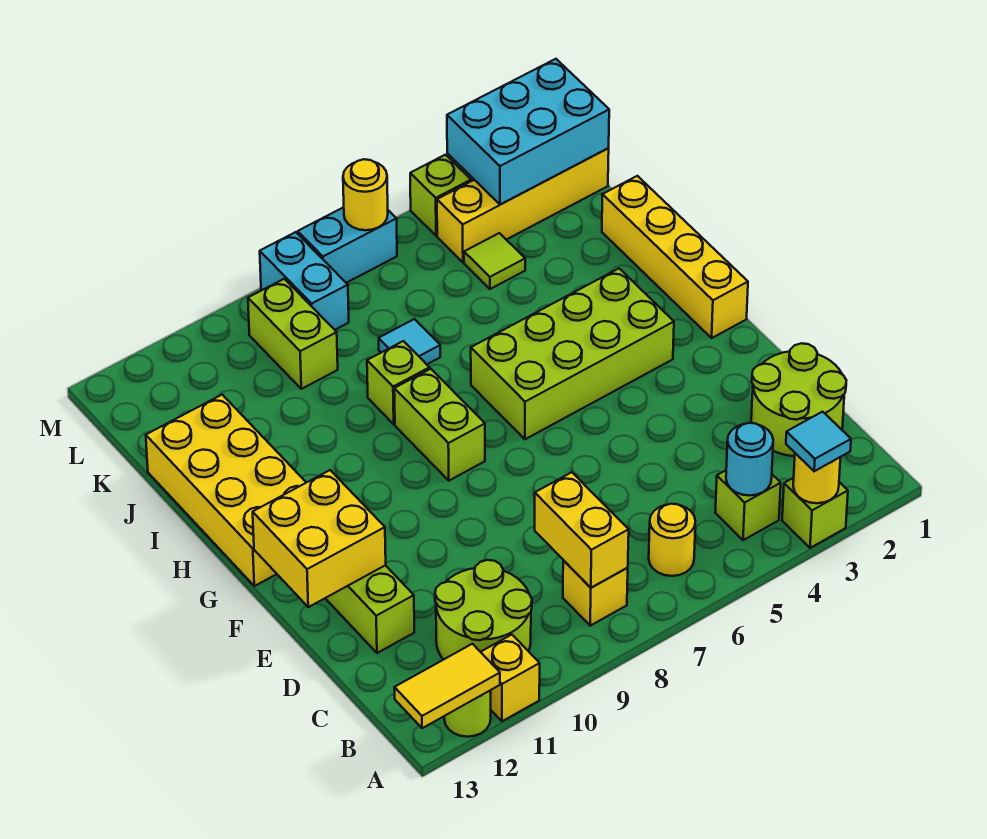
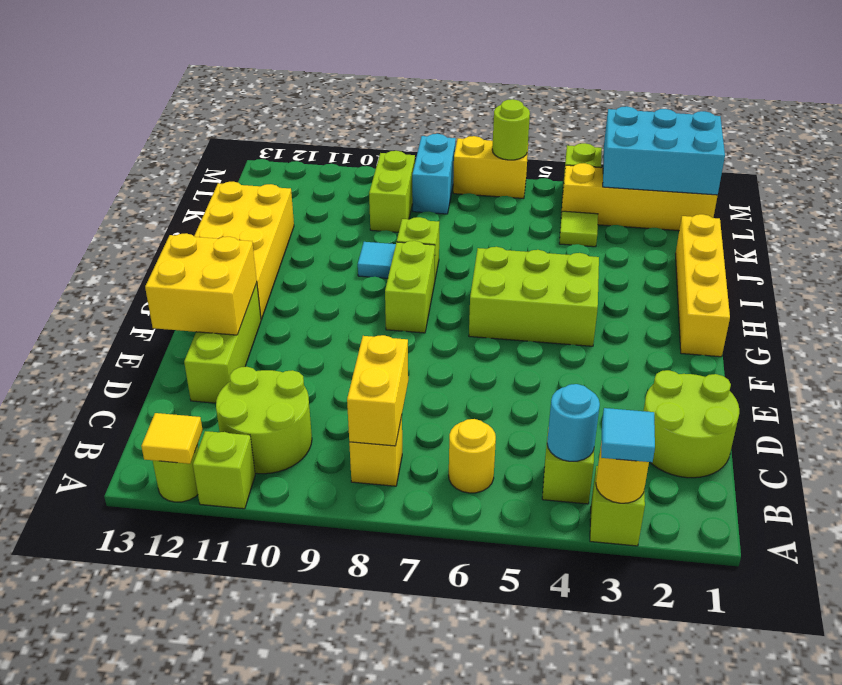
yellow 1x1 brick [481,635,540,721] -> lime 1x1 brick [193,431,255,509]
yellow 1x2 tile [394,644,500,728] -> yellow 1x1 tile [141,413,203,464]
lime 2x4 brick [471,269,674,439] -> lime 2x3 brick [469,247,599,346]
cyan 1x1 tile [379,319,440,364] -> cyan 1x1 tile moved to [358,242,396,278]
cyan 1x2 brick [298,207,397,283] -> yellow 1x2 brick [453,136,528,198]
yellow 1x1 round brick [343,159,388,230] -> lime 1x1 round brick [492,99,530,160]

